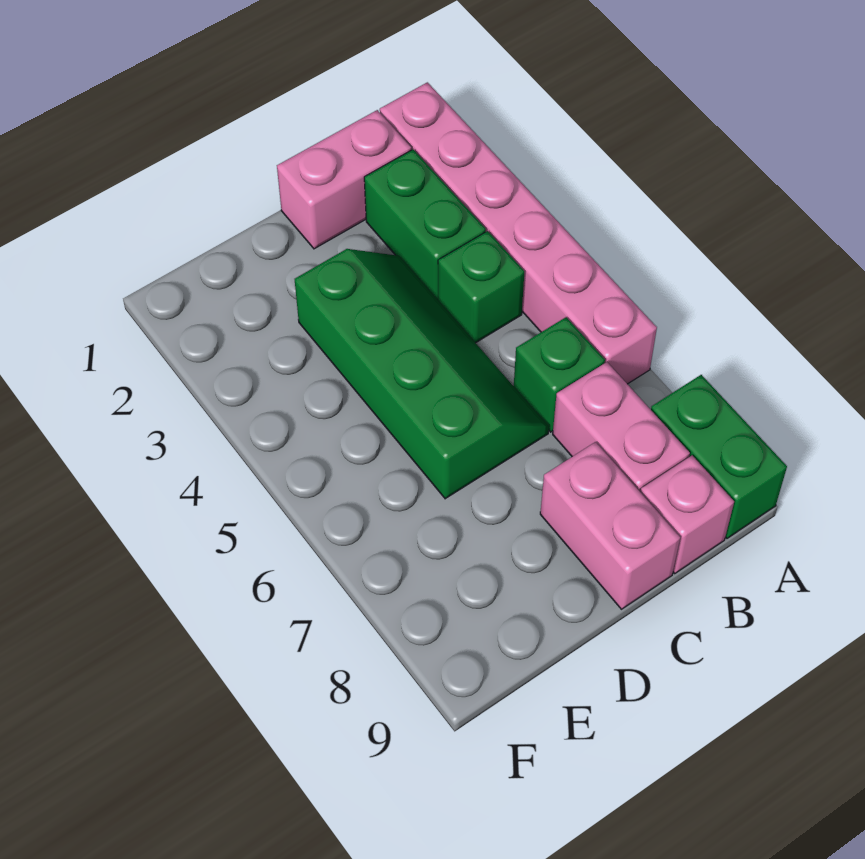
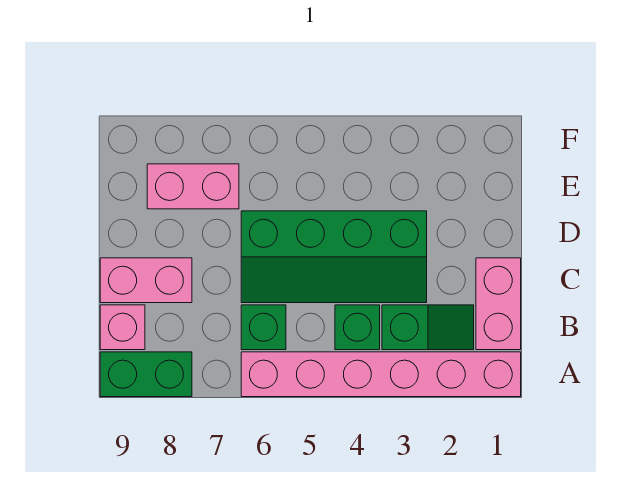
green 1x2 brick [364,150,486,300] -> green 1x2 slope [382,305,474,350]
pink 1x2 brick [553,362,690,492] -> pink 1x2 brick moved to [147,164,239,209]

